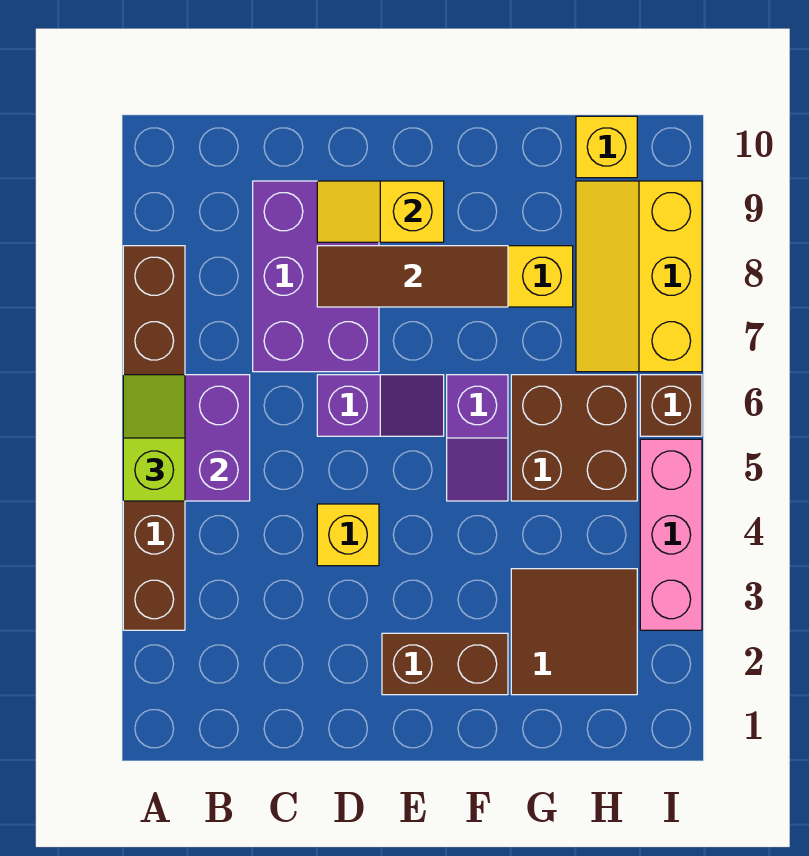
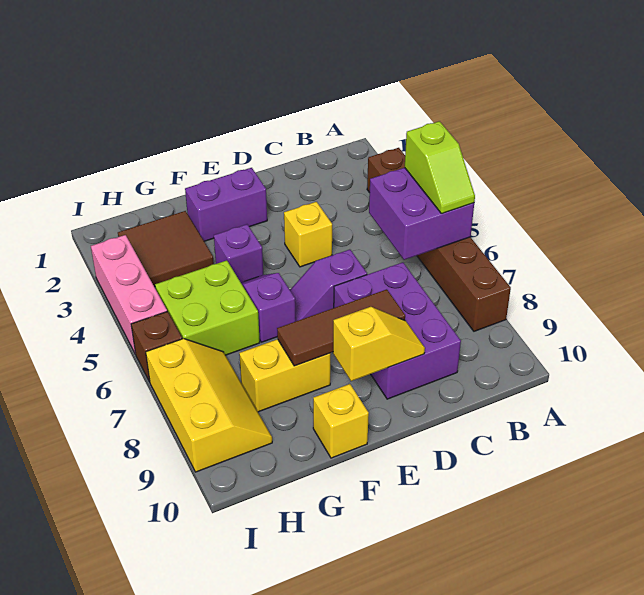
brown 1x2 brick [382,633,508,695] -> purple 1x2 brick [185,168,267,241]
none -> purple 1x1 brick [214,224,263,282]
brown 2x2 brick [511,375,637,501] -> lime 2x2 brick [155,260,260,355]
yellow 1x1 brick [576,116,637,178] -> yellow 1x1 brick moved to [313,384,369,458]

